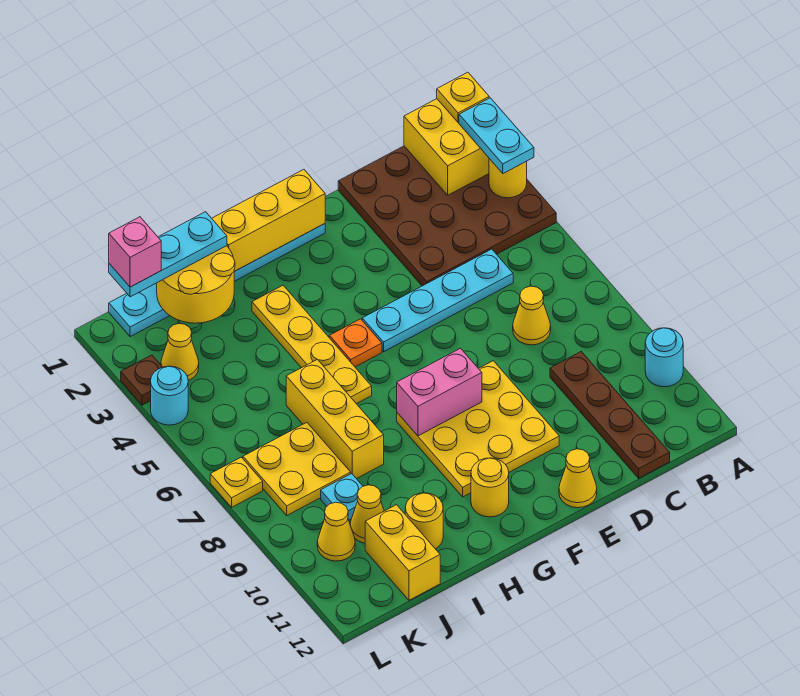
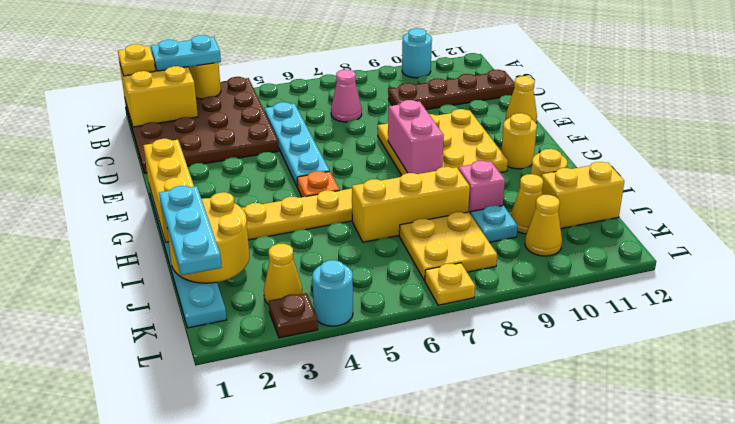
yellow 1x1 cone [513,286,551,345] -> pink 1x1 cone [331,70,362,122]
pink 1x1 brick [109,217,161,287] -> pink 1x1 brick moved to [458,161,505,213]

